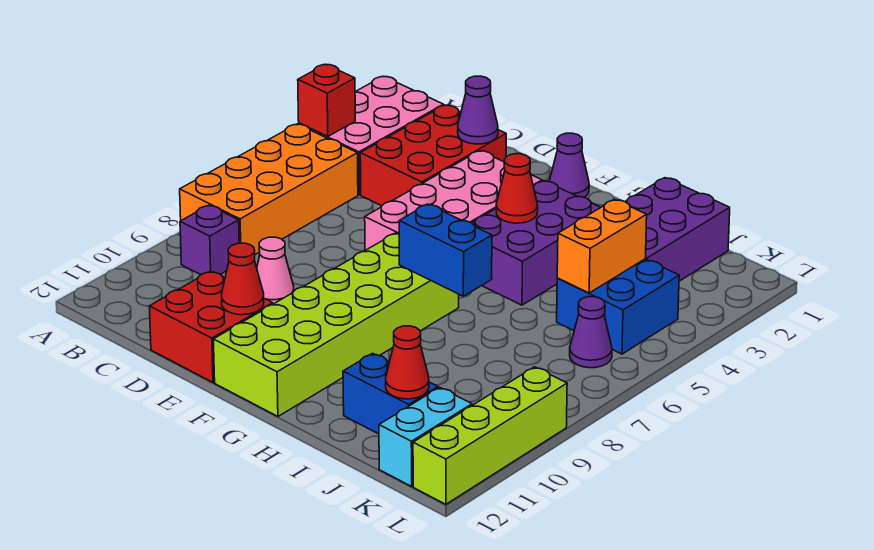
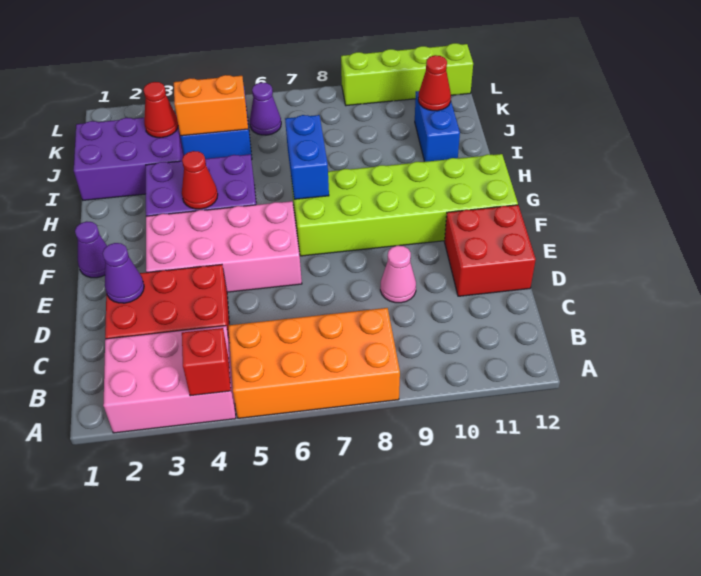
purple 1x1 brick [180,205,239,275] -> none
red 1x1 cone [222,243,264,315] -> red 1x1 cone moved to [143,82,178,138]
cyan 1x2 brick [379,387,472,486] -> none

